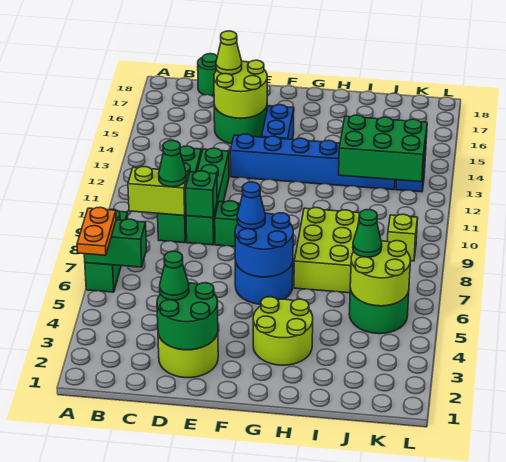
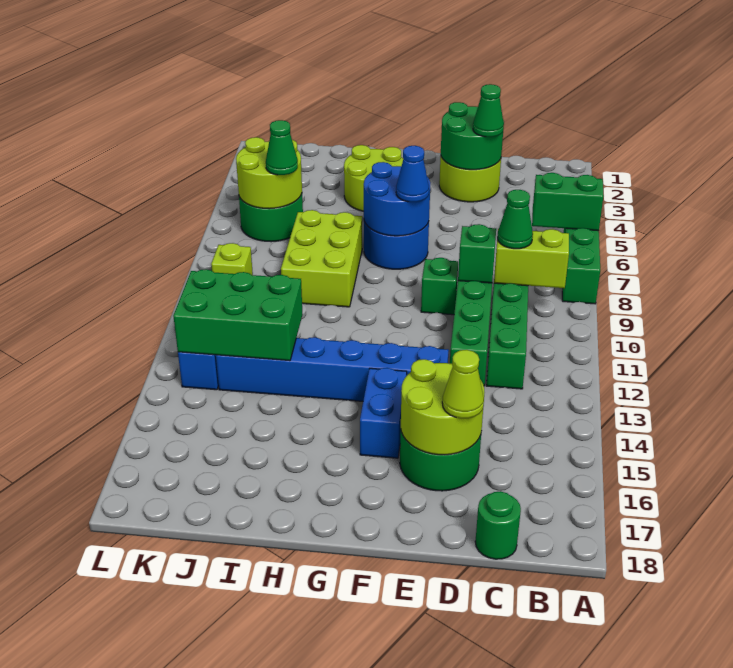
orange 1x2 plate [77,207,116,255] -> none

